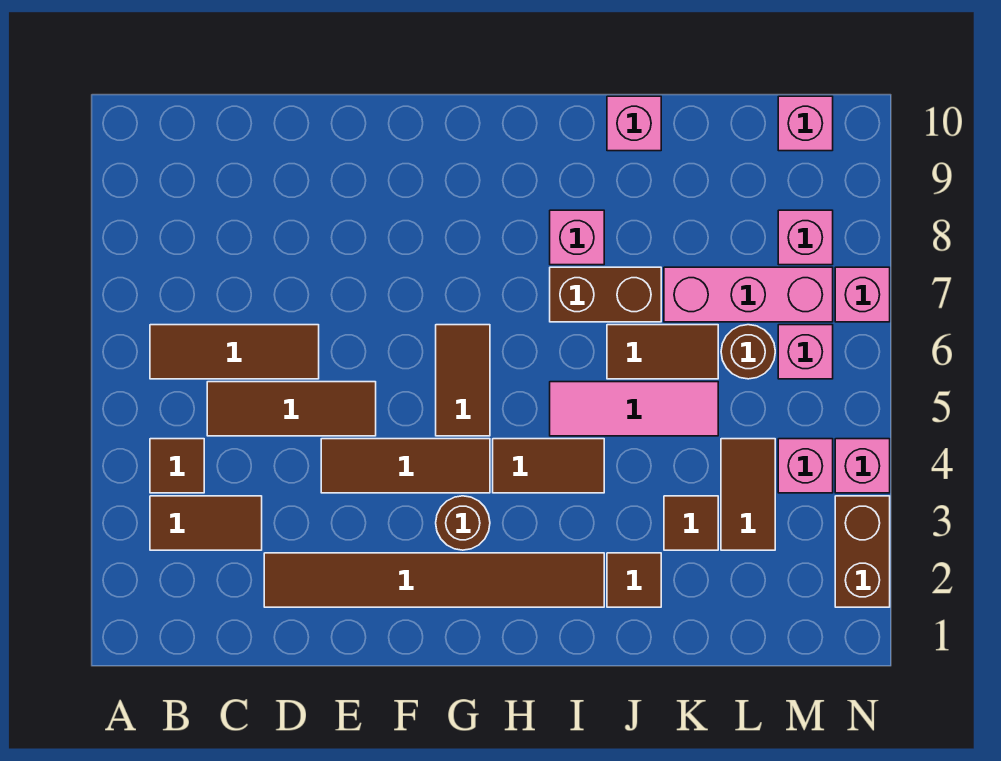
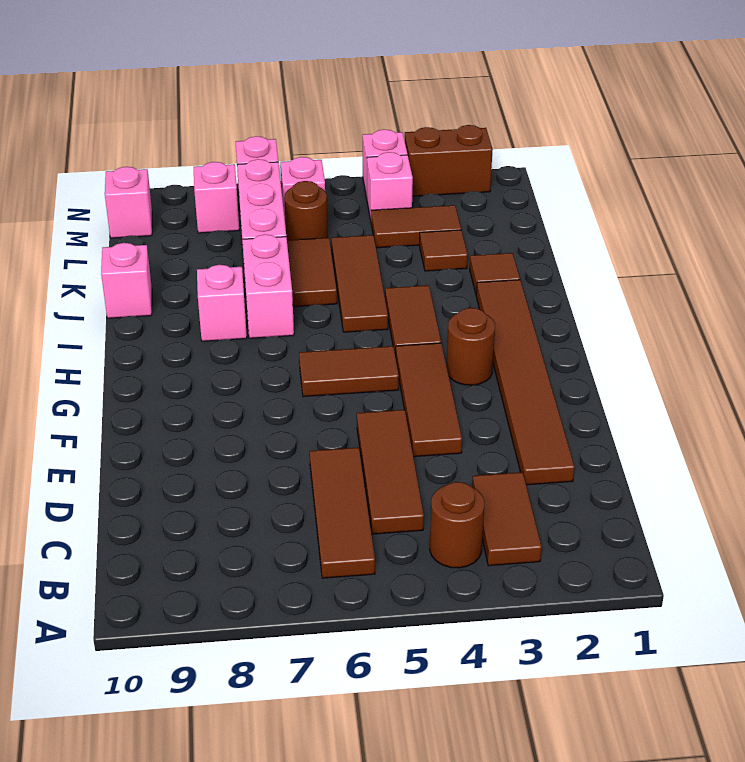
brown 1x1 tile [150,439,204,493] -> brown 1x1 round brick [430,482,484,568]
pink 1x3 tile [550,382,718,436] -> brown 1x3 tile [332,235,388,332]
brown 1x2 brick [550,267,661,322] -> pink 1x2 brick [242,235,294,338]

